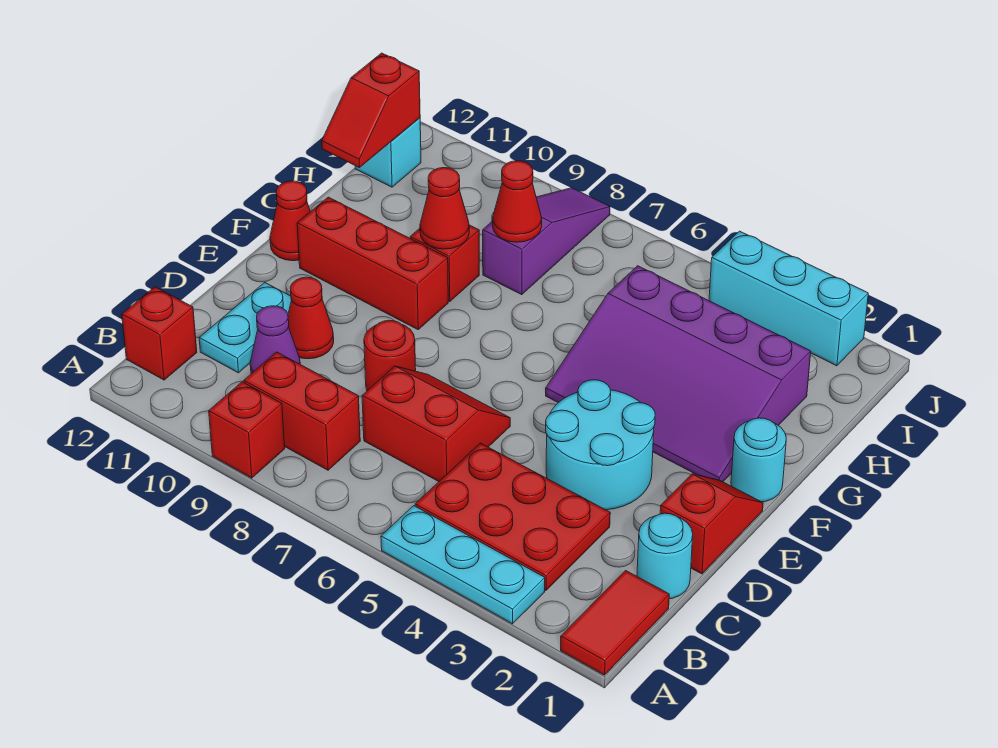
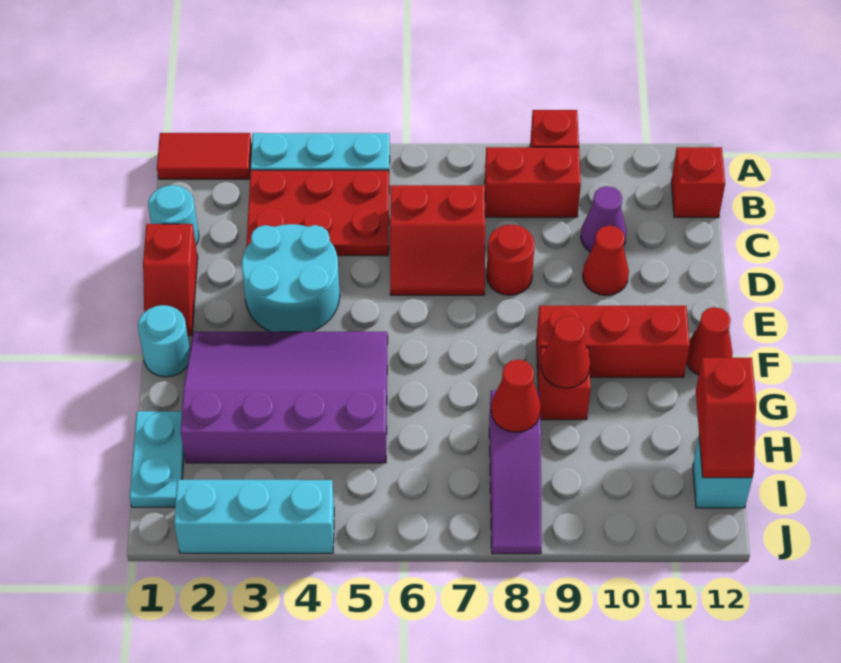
red 1x2 tile [561,571,669,675] -> red 1x2 tile turned to [157,133,251,179]
cyan 1x2 plate [199,283,291,373] -> cyan 1x2 plate moved to [130,411,184,507]
red 1x2 slope [322,53,420,168] -> red 1x2 slope turned to [696,358,756,478]

